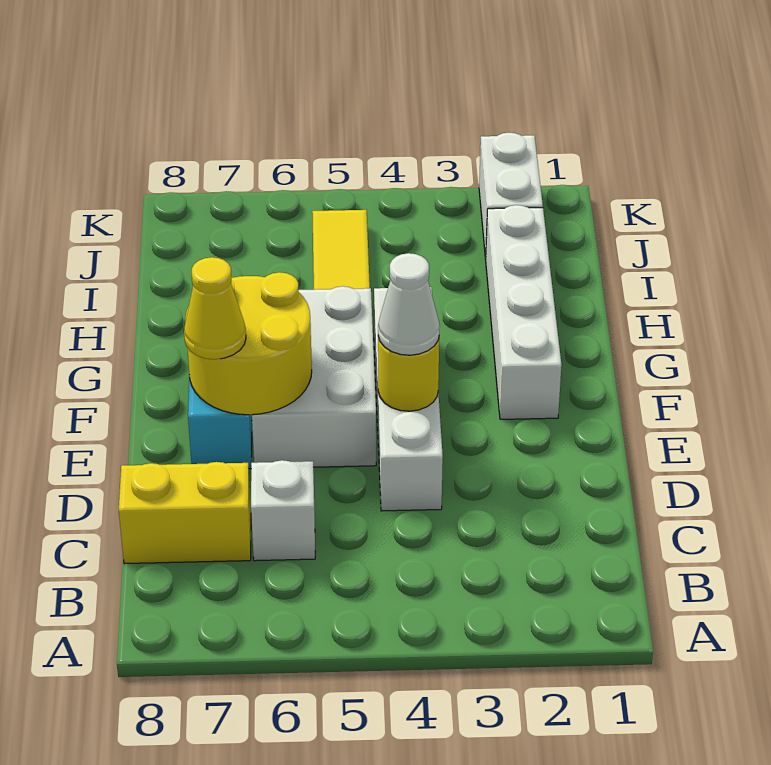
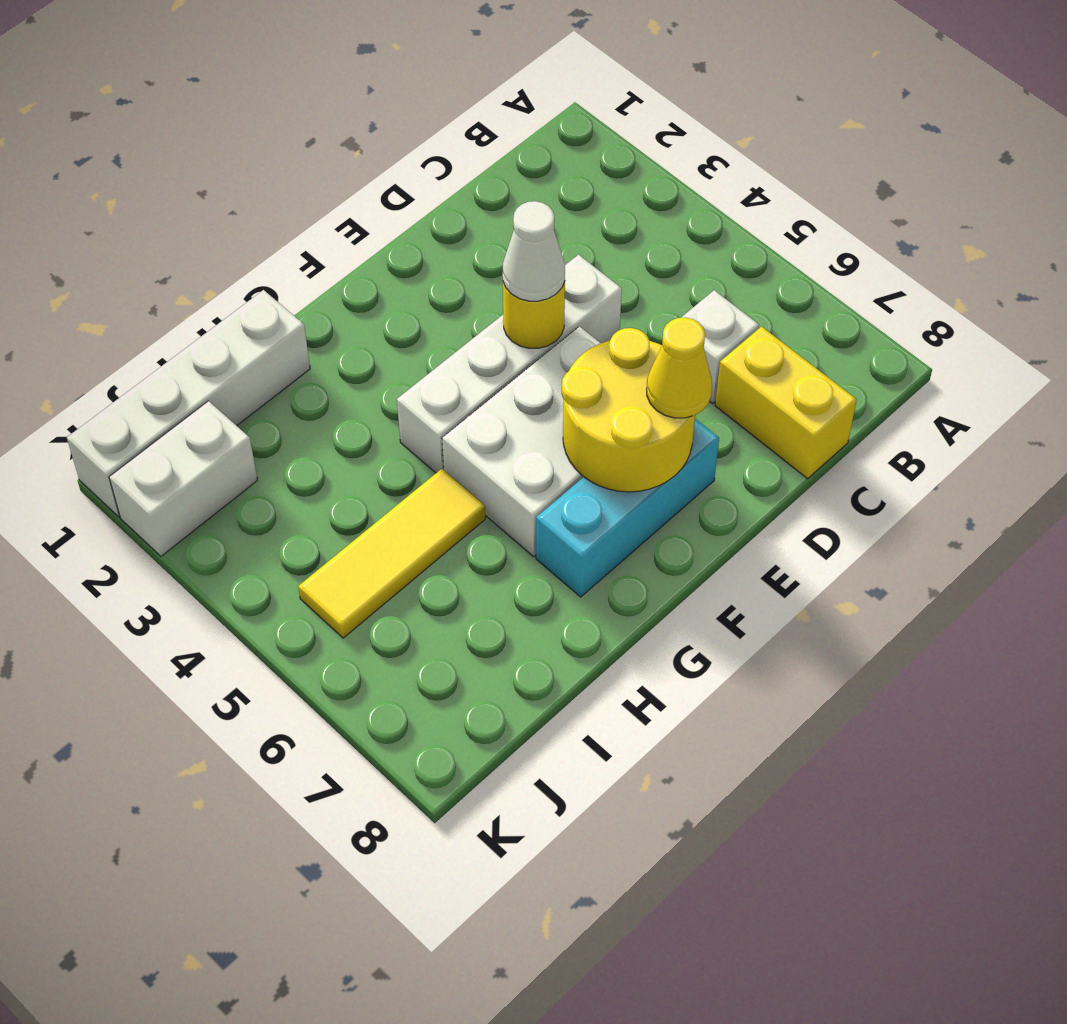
white 1x4 brick [486,205,562,419] -> white 1x4 brick moved to [67,290,310,517]

